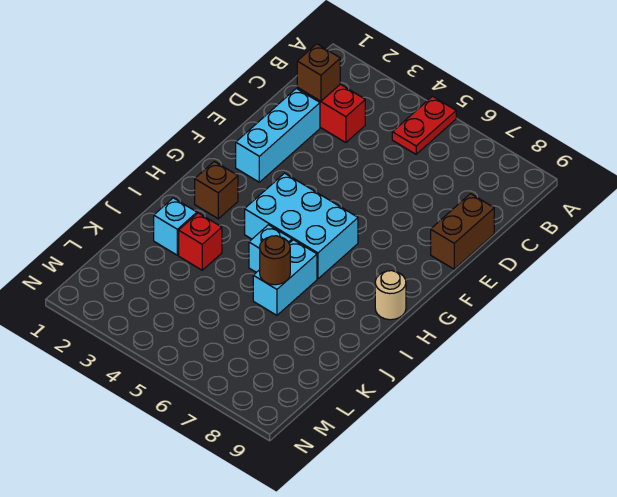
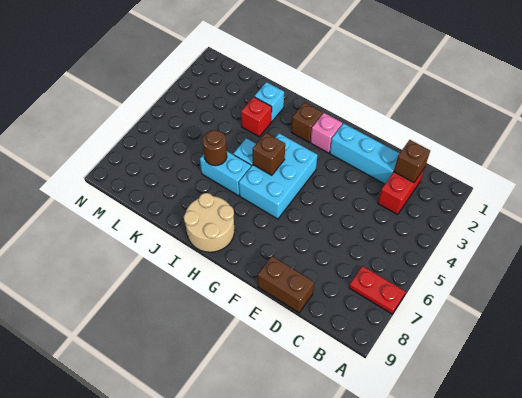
red 1x2 plate [392,96,456,154] -> red 1x2 plate moved to [349,266,406,314]
none -> pink 1x1 brick [310,113,342,153]
none -> brown 1x1 brick [253,133,285,175]
tan 1x1 round brick [375,271,406,320] -> tan 2x2 round brick [184,193,234,252]

